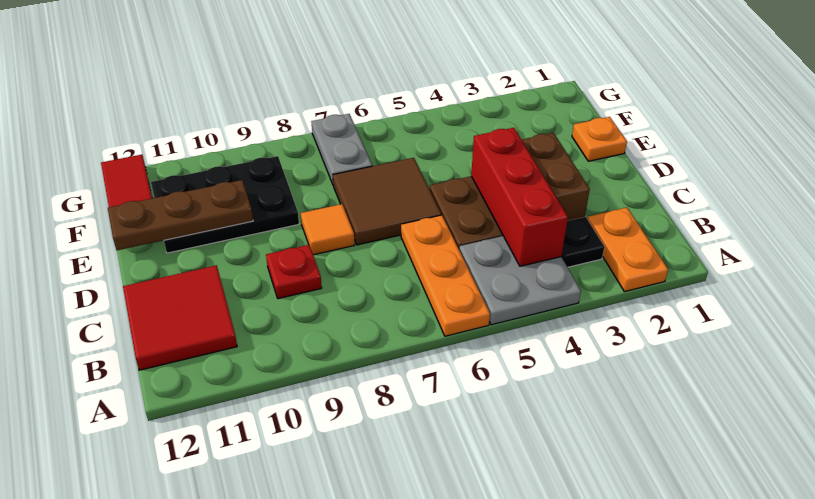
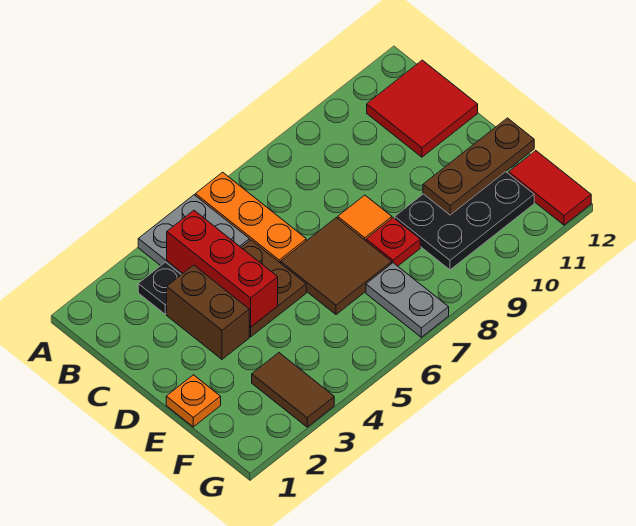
orange 1x2 plate [588,208,668,292] -> none
red 1x1 plate [266,245,322,299] -> red 1x1 plate moved to [366,218,420,266]
none -> brown 1x2 tile [252,353,334,427]

